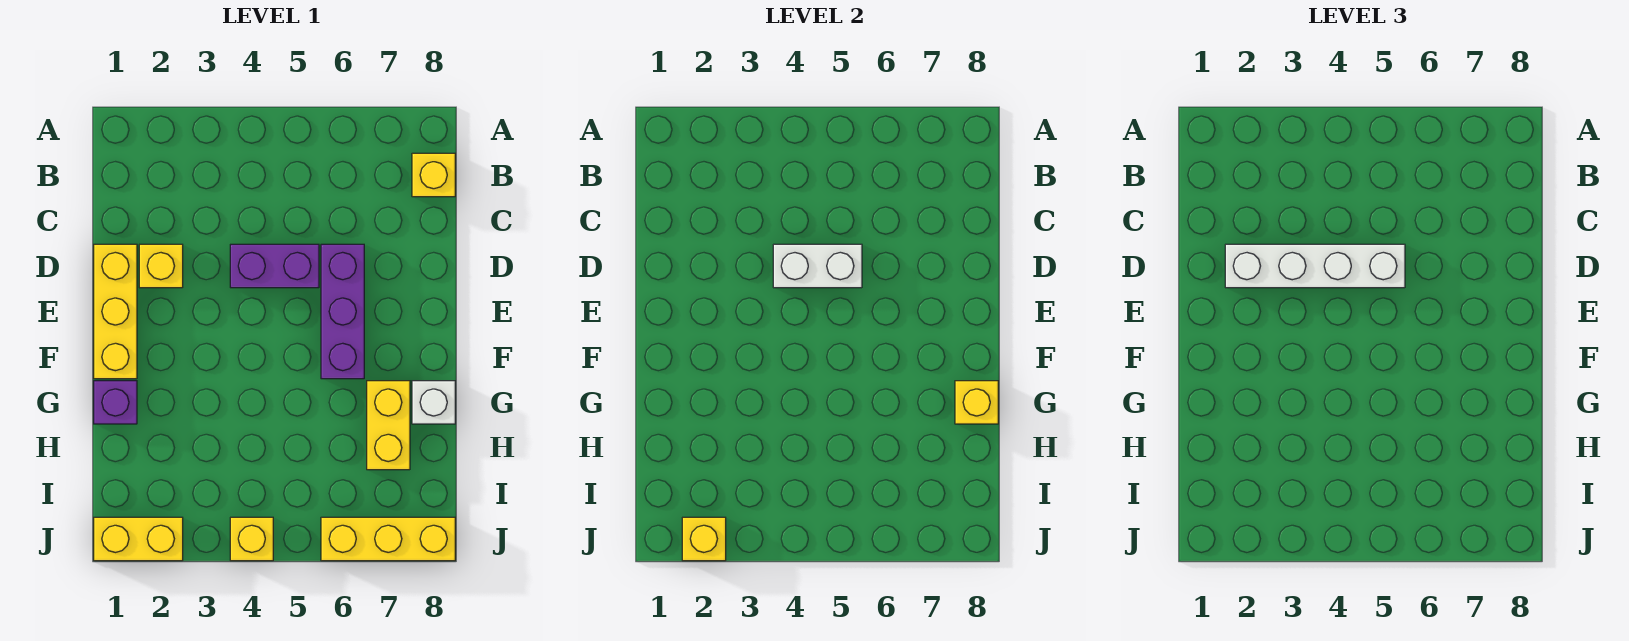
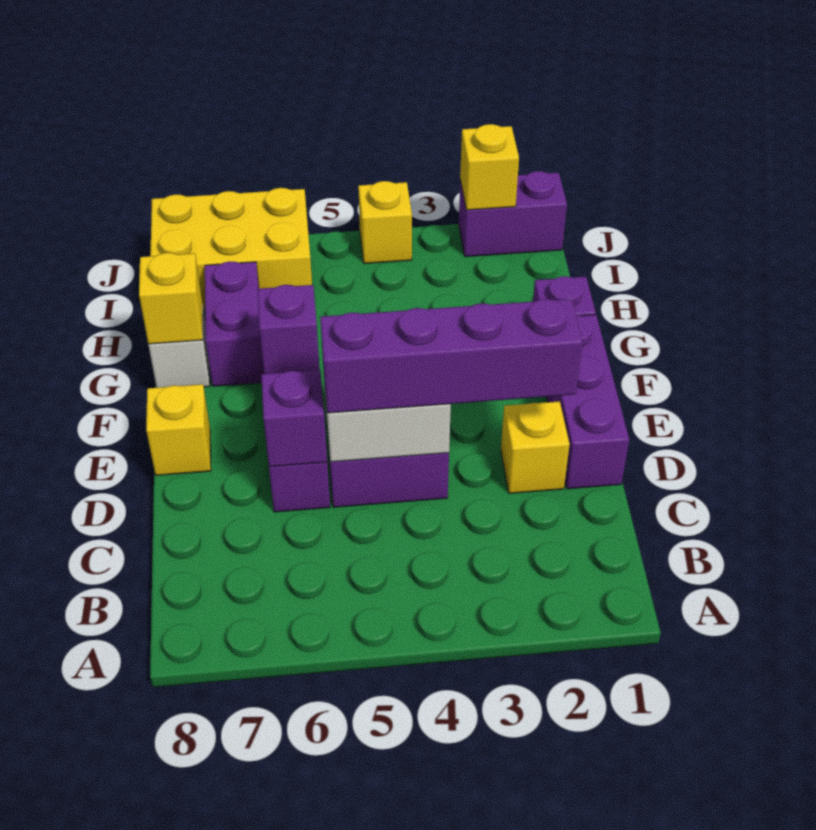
yellow 1x1 brick [412,153,455,197] -> yellow 1x1 brick moved to [146,384,211,475]
yellow 1x3 brick [94,244,137,379] -> purple 1x3 brick [546,315,629,489]
white 1x4 brick [1225,244,1405,288] -> purple 1x4 brick [320,299,583,413]
none -> purple 1x1 brick [261,370,327,467]
none -> purple 1x1 brick [257,285,320,374]
yellow 1x2 brick [367,381,410,470] -> purple 1x2 brick [205,261,264,386]
yellow 1x2 brick [94,517,183,561] -> purple 1x2 brick [459,171,567,257]
yellow 1x3 brick [321,517,455,561] -> yellow 2x3 brick [150,188,312,310]

